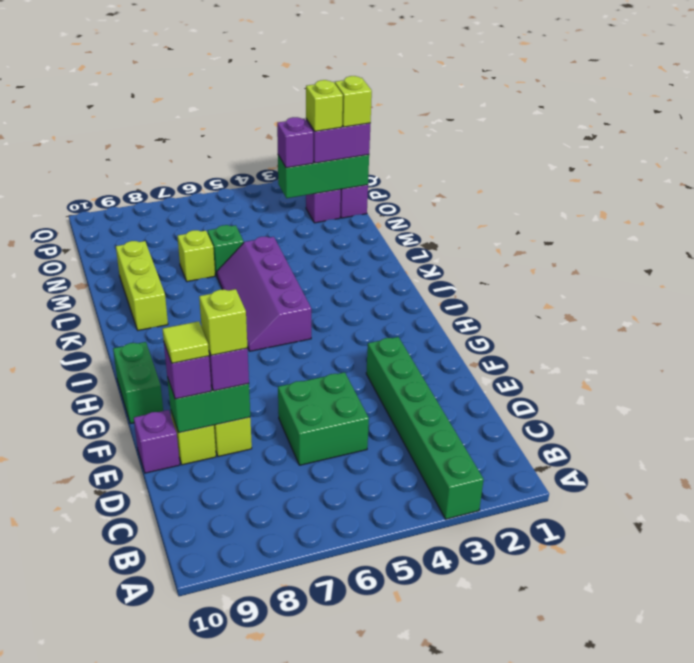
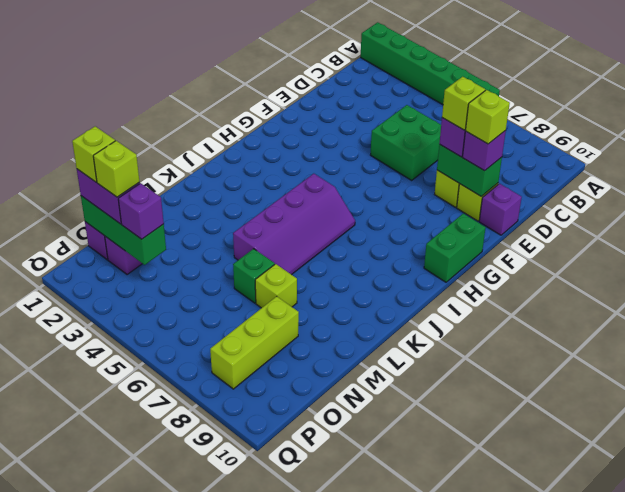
green 1x6 brick [366,337,484,519] -> green 1x6 brick turned to [361,22,500,105]
lime 1x1 tile [162,321,209,363] -> lime 1x1 brick [465,90,510,144]
lime 1x3 brick [116,241,168,330] -> lime 1x3 brick moved to [210,296,299,389]

